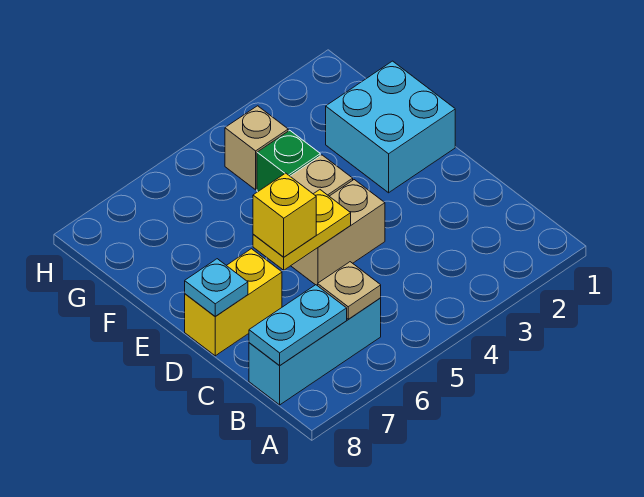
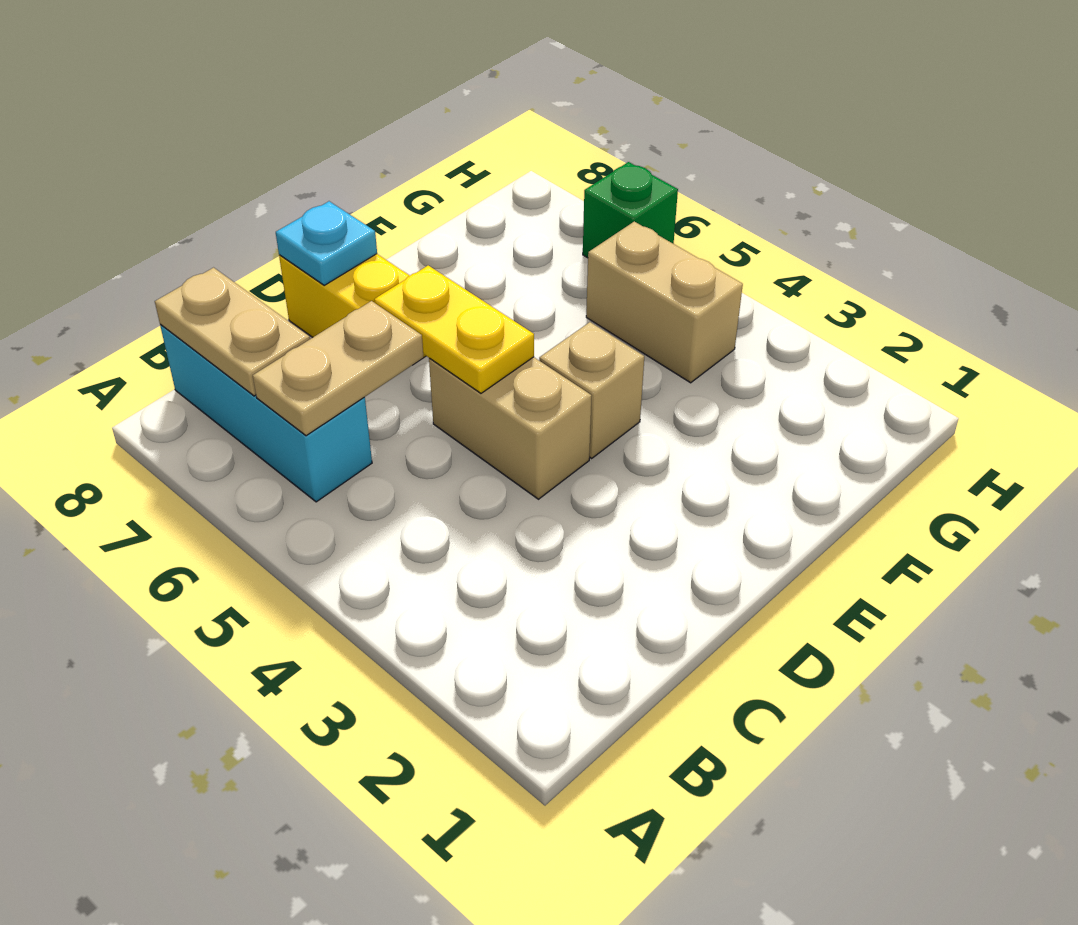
tan 1x1 plate [318,262,381,319] -> tan 1x2 plate [253,301,424,436]
cyan 1x2 plate [249,285,347,366] -> tan 1x2 plate [155,268,310,396]
yellow 1x1 brick [253,173,316,257] -> none
cyan 2x2 brick [326,61,455,193] -> none
green 1x1 brick [257,130,320,191] -> green 1x1 brick moved to [583,162,678,258]
tan 1x1 brick [225,106,288,190] -> tan 1x2 brick [586,221,743,383]

